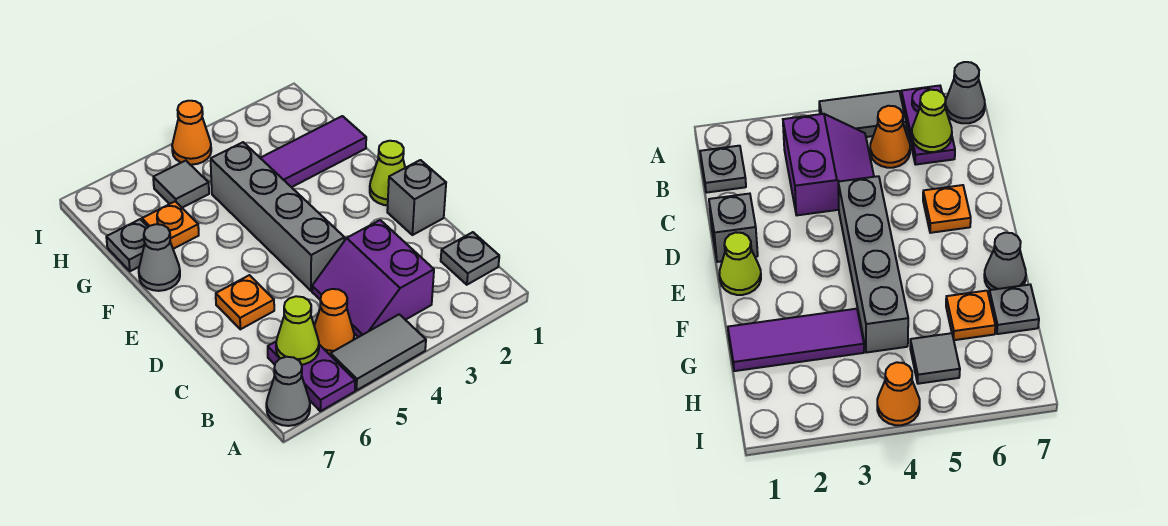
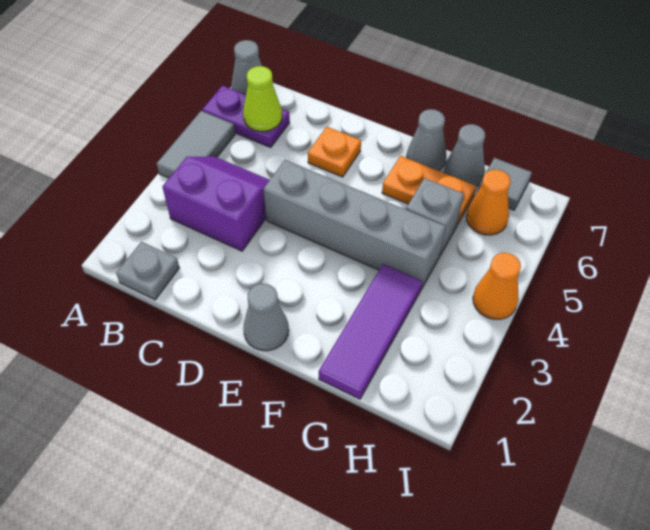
orange 1x1 cone [314,289,354,356] -> orange 1x1 cone moved to [466,170,511,235]
grey 1x1 brick [387,160,446,235] -> grey 1x1 brick moved to [406,178,464,255]
lime 1x1 cone [370,141,405,205] -> grey 1x1 cone [243,284,289,351]
orange 1x1 plate [142,201,199,249] -> orange 1x2 plate [382,156,476,224]
grey 1x1 plate [106,219,148,271] -> grey 1x1 cone [444,124,485,186]
grey 1x1 tile [153,161,209,208] -> grey 1x1 tile moved to [477,158,532,210]

